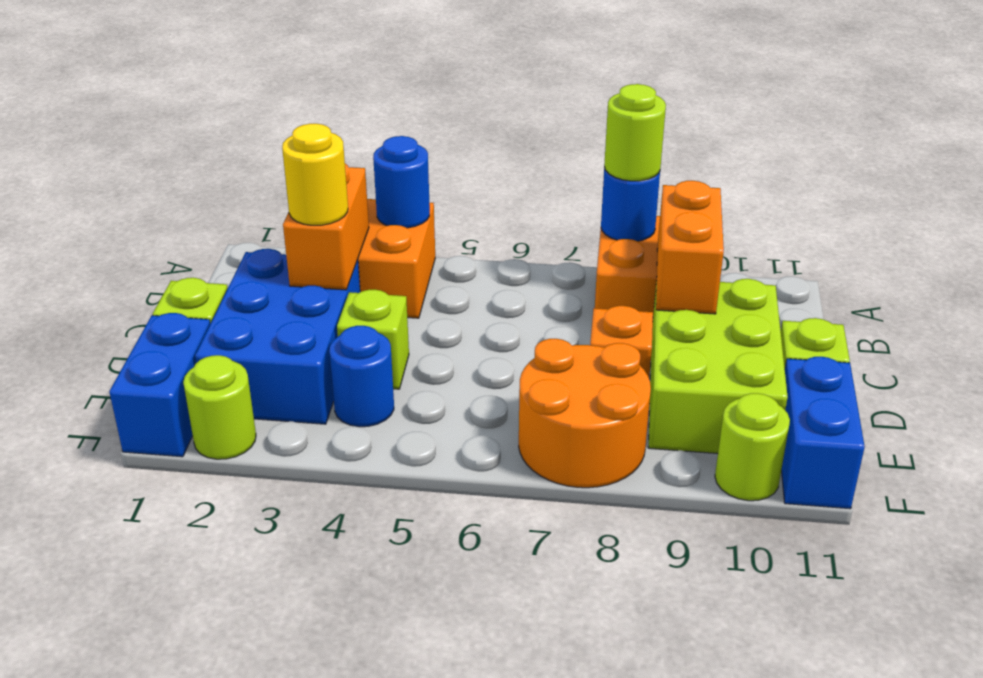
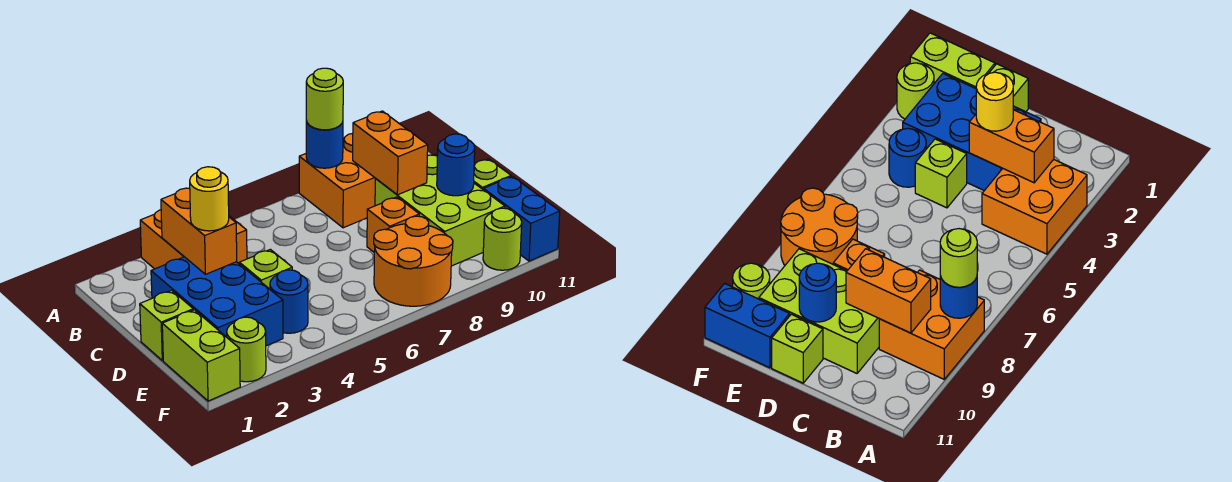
blue 1x1 round brick [373,136,430,228] -> blue 1x1 round brick moved to [437,134,475,196]
blue 1x2 brick [109,313,210,457] -> lime 1x2 brick [162,310,240,401]

